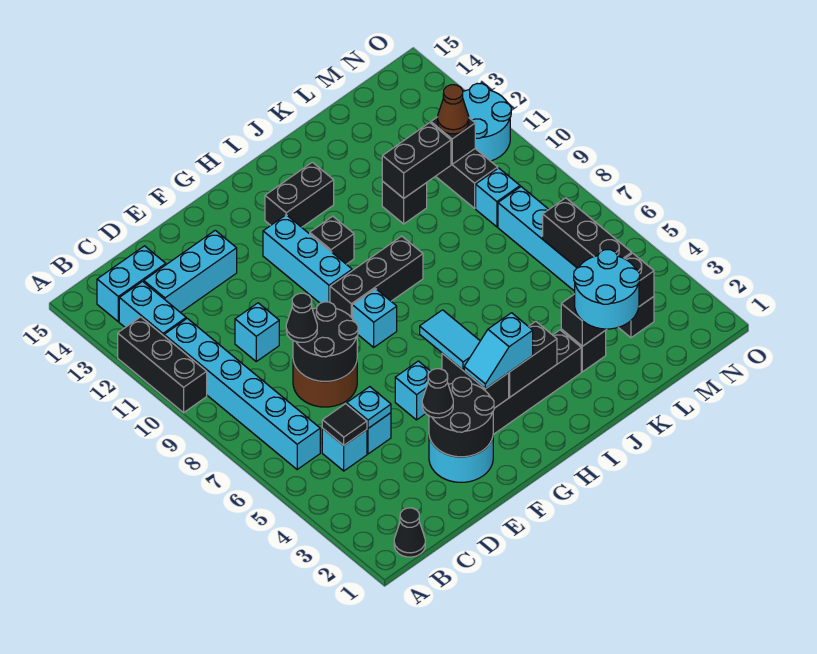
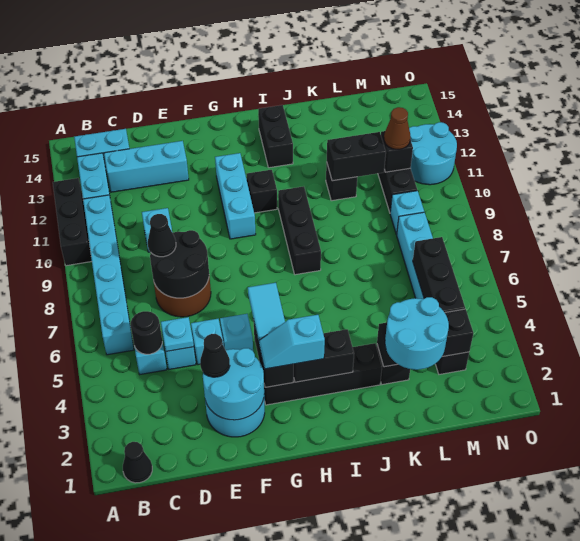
black 1x1 tile [322,404,367,445] -> black 1x1 round brick [131,311,162,354]
black 2x2 round brick [429,377,494,457] -> cyan 2x2 round brick [203,348,264,420]
cyan 1x1 brick [352,289,397,347] -> cyan 1x1 brick moved to [191,319,224,365]
black 1x3 brick [330,236,423,318] -> black 1x3 brick turned to [278,186,321,275]
black 1x2 brick [265,162,334,227] -> black 1x2 brick turned to [258,105,293,168]

